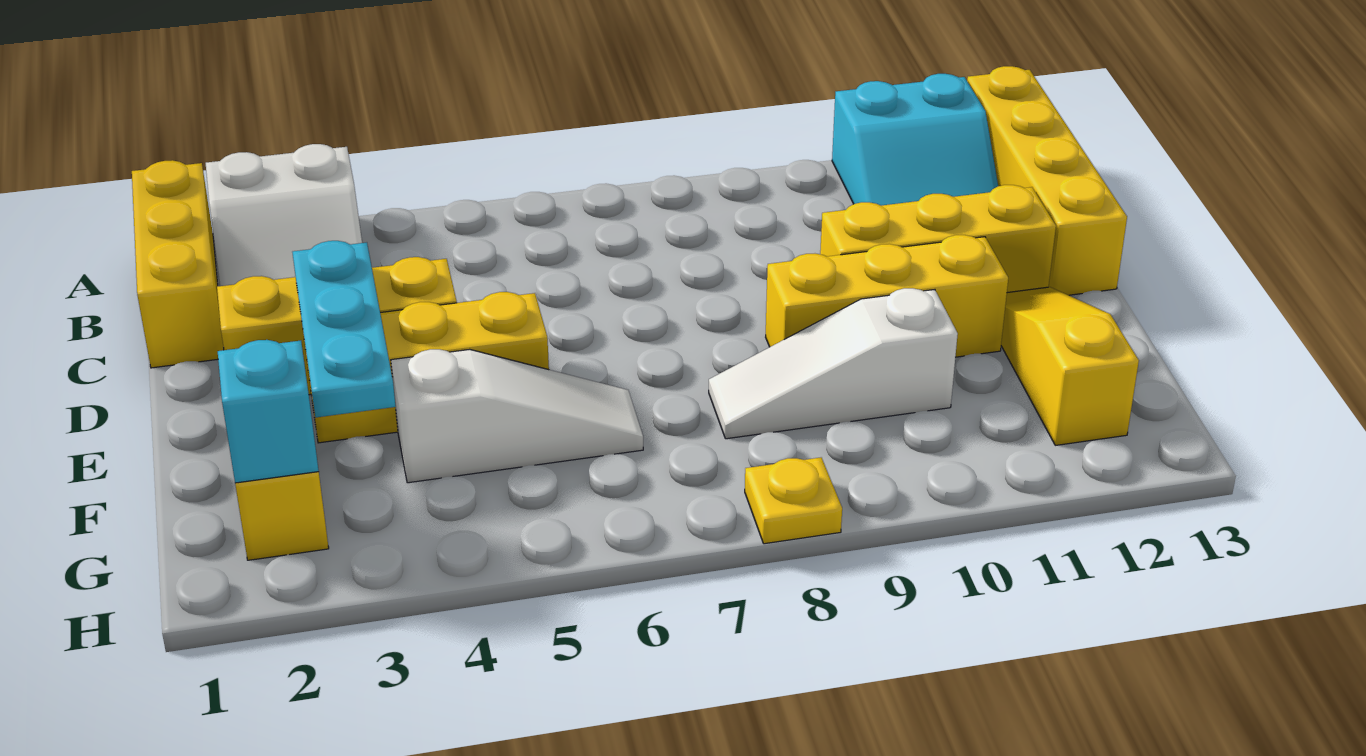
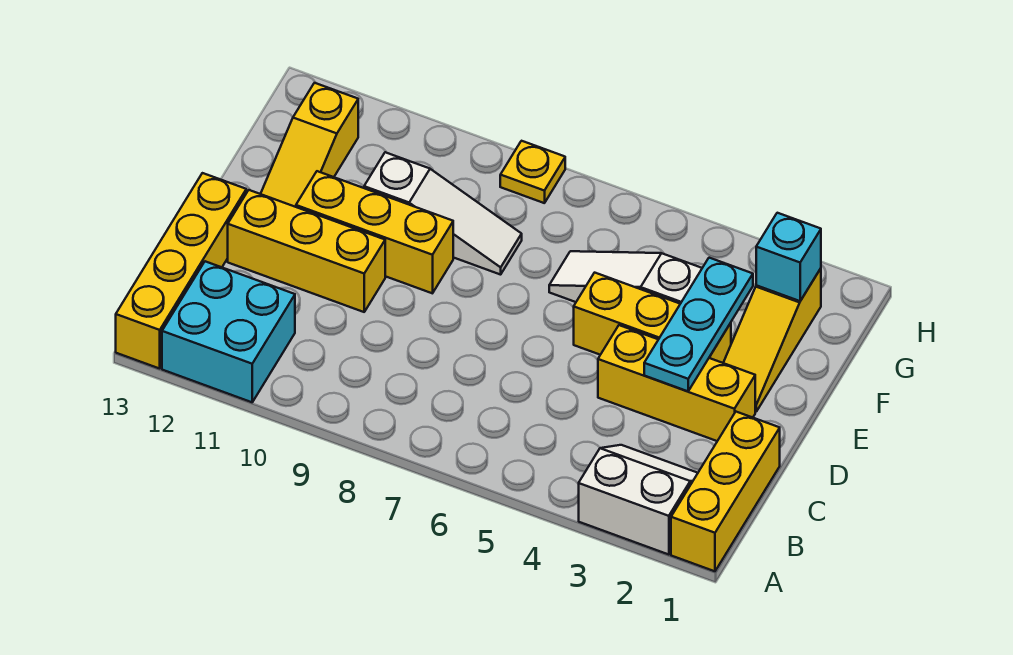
cyan 2x2 slope [832,74,998,206] -> cyan 2x2 brick [162,261,295,402]

